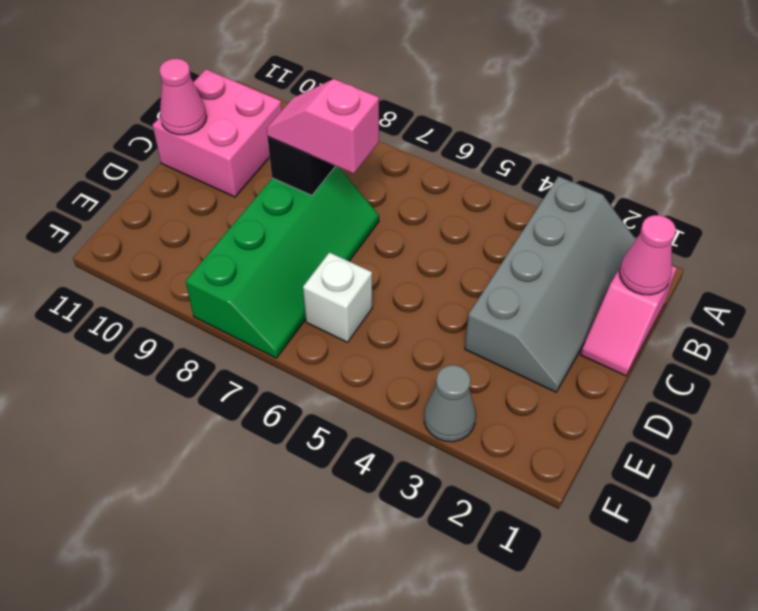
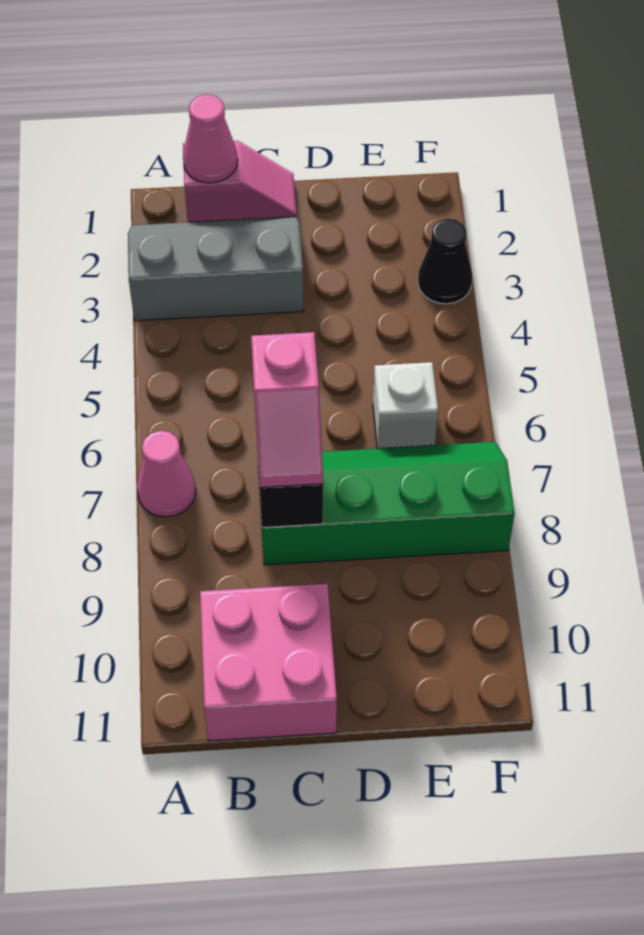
grey 2x4 slope [465,176,636,392] -> grey 2x3 slope [128,217,304,321]
pink 1x1 cone [160,59,207,135] -> pink 1x1 cone moved to [137,431,196,517]
grey 1x1 cone [424,365,476,442] -> black 1x1 cone [418,218,472,304]

